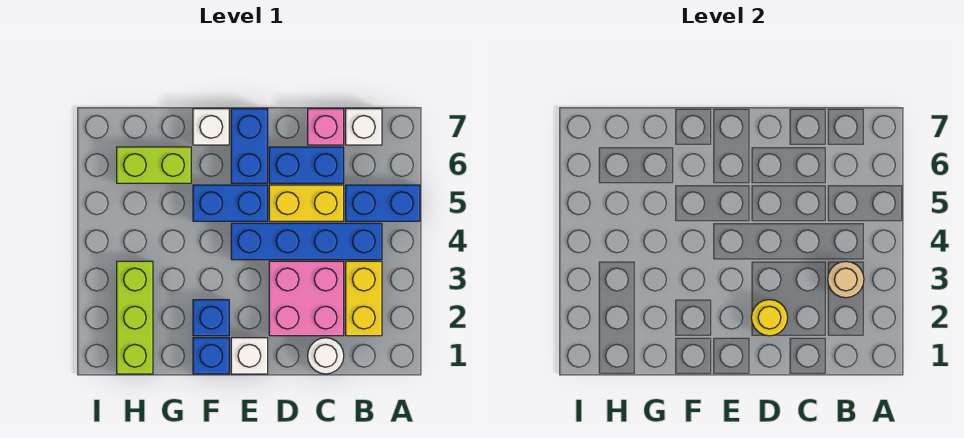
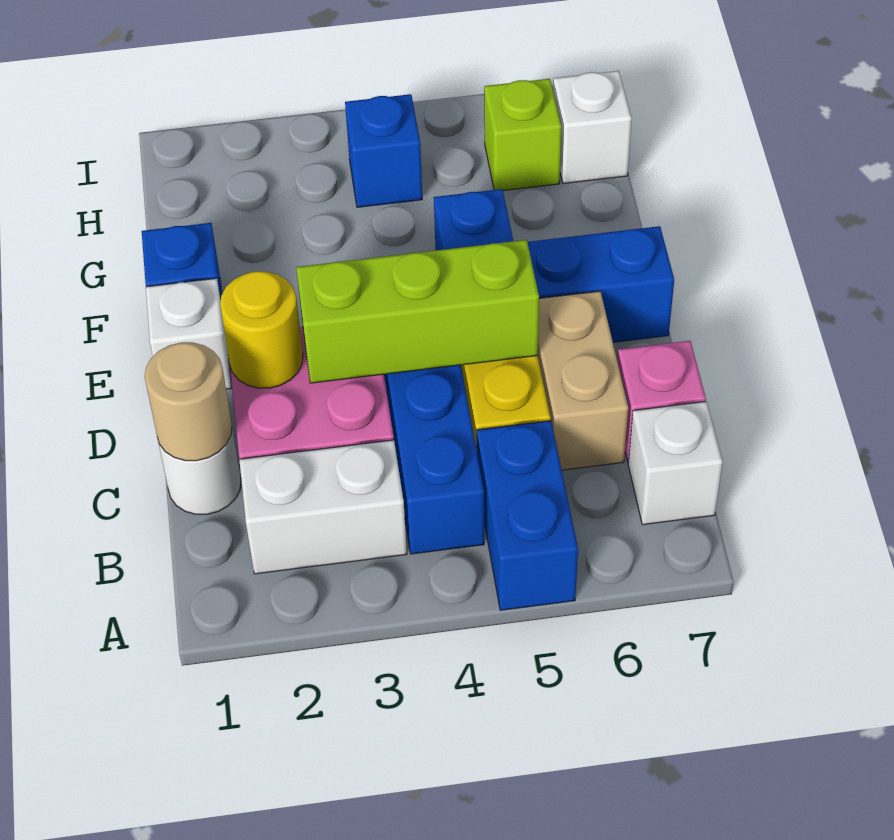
yellow 1x2 brick [346,261,382,336] -> white 1x2 brick [239,440,407,574]
tan 1x1 round brick [828,261,864,298] -> tan 1x1 round brick moved to [145,342,232,461]
blue 1x2 brick [269,147,344,183] -> tan 1x2 brick [538,291,628,470]
blue 1x1 brick [193,300,229,336] -> blue 1x1 brick moved to [345,94,422,207]
white 1x1 brick [193,109,229,145] -> white 1x1 brick moved to [553,71,632,184]
lime 1x2 brick [117,147,191,183] -> lime 1x1 brick [484,79,561,190]
lime 1x3 brick [117,261,153,374] -> lime 1x3 brick moved to [296,240,539,383]

